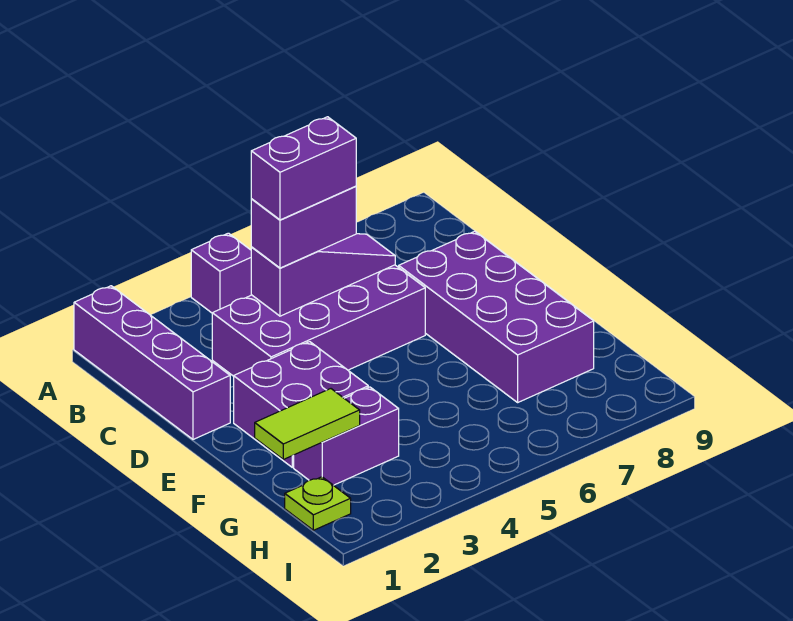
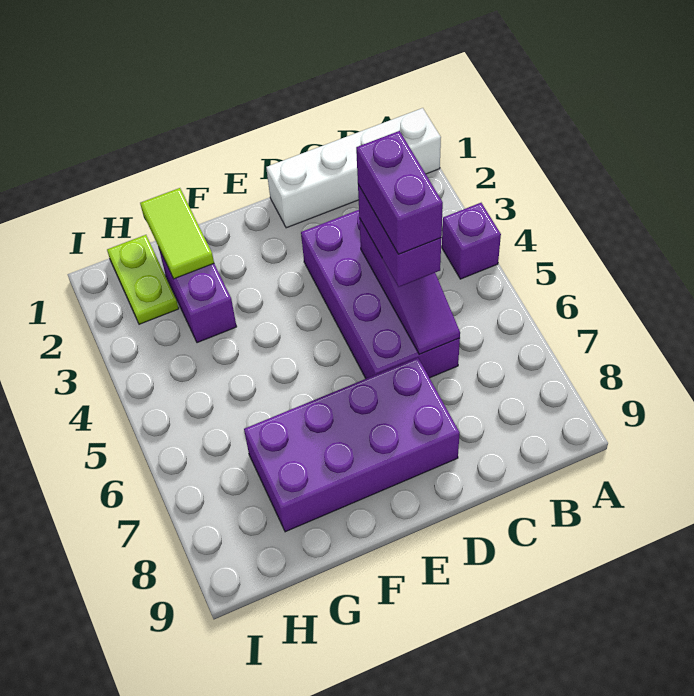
purple 1x4 brick [74,286,230,439] -> white 1x4 brick [266,108,441,228]
purple 2x2 brick [234,342,368,467] -> none
lime 1x1 plate [285,477,351,530] -> lime 1x2 plate [107,235,179,324]

